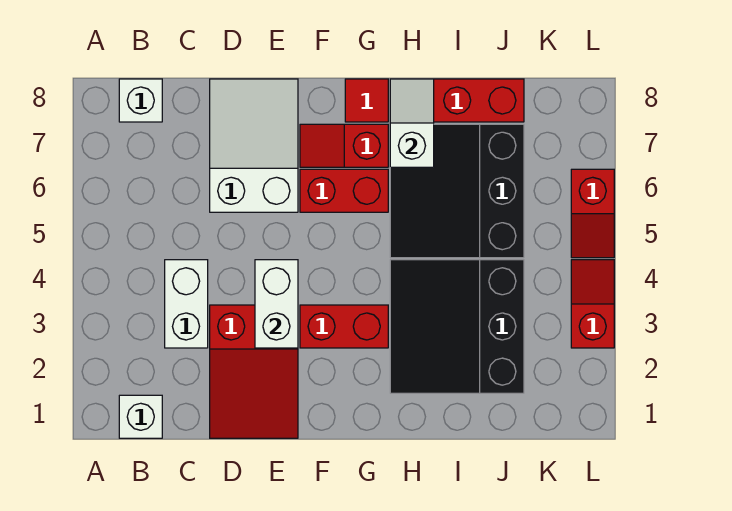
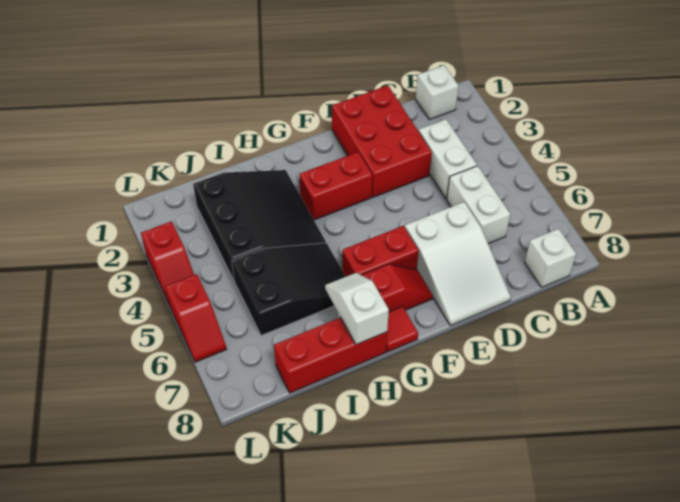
red 2x3 slope [210,305,298,438] -> red 2x3 brick [332,85,432,197]
white 1x2 brick [255,260,298,348] -> white 1x2 brick moved to [447,166,510,244]
black 3x3 slope [390,124,524,258] -> black 2x3 slope [232,243,345,336]
white 1x2 slope [390,79,434,167] -> white 1x2 slope turned to [325,273,389,345]
red 1x2 slope [571,169,614,258] -> red 1x2 slope turned to [165,274,227,362]

